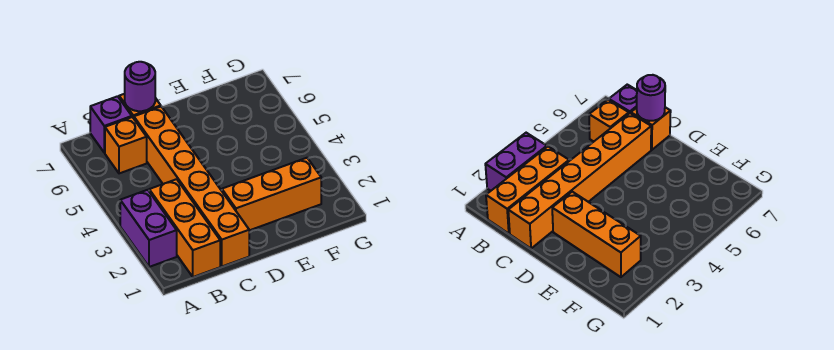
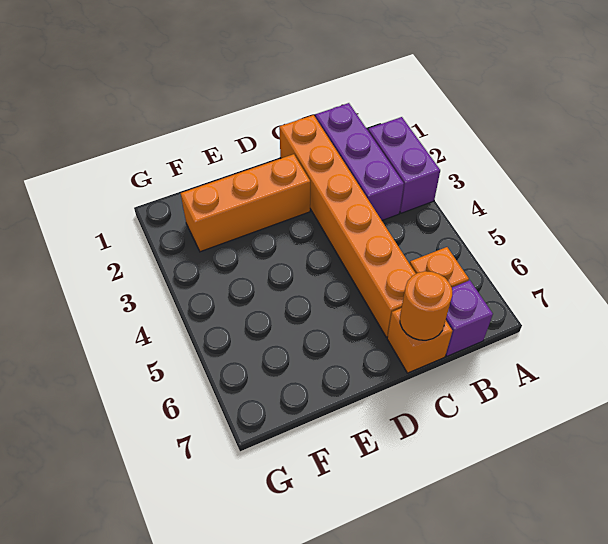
orange 1x3 brick [149,179,220,277] -> purple 1x3 brick [315,103,404,220]
purple 1x1 round brick [125,62,155,111] -> orange 1x1 round brick [400,271,452,340]

